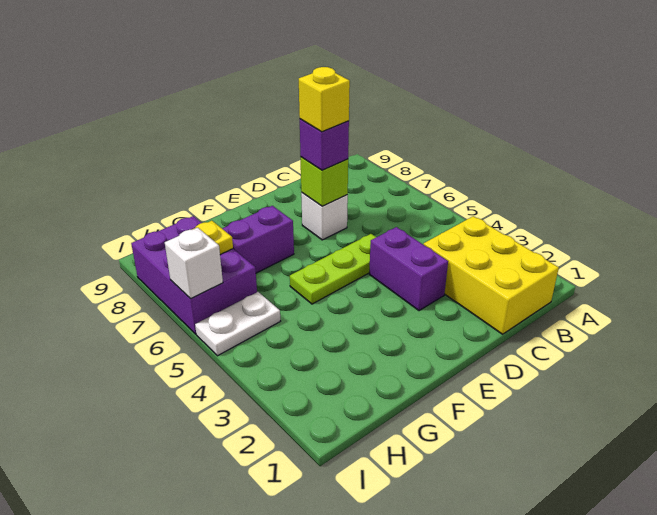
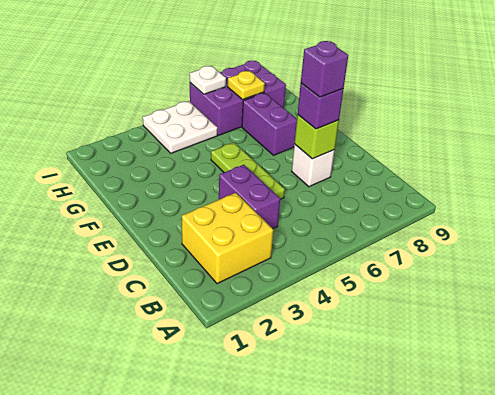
yellow 2x3 brick [423,216,559,334] -> yellow 2x2 brick [182,193,273,284]
purple 1x2 brick [369,227,448,311] -> purple 1x2 brick turned to [219,165,280,229]
yellow 1x1 brick [299,67,350,132] -> purple 1x1 brick [301,41,348,97]
white 1x2 plate [195,292,280,356] -> white 2x2 plate [143,101,218,153]
white 1x1 brick [165,228,223,299] -> white 1x1 plate [190,66,226,94]

